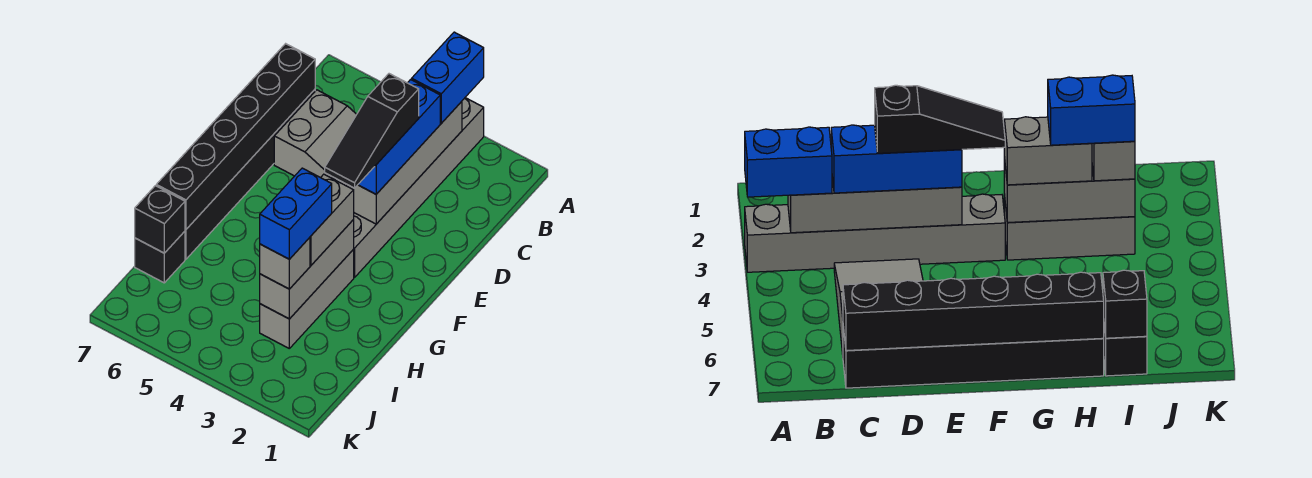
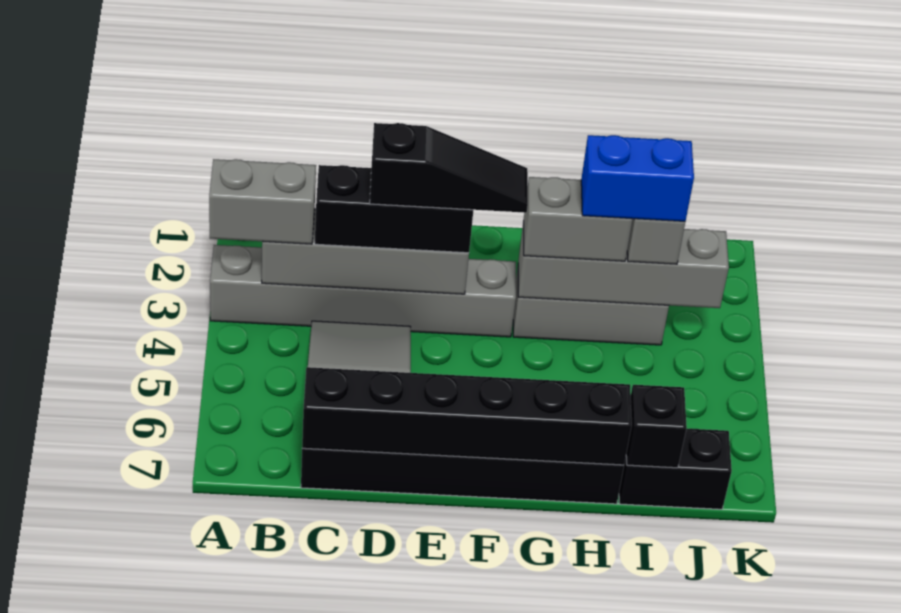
blue 1x2 brick [412,32,484,123] -> grey 1x2 brick [209,159,316,244]
blue 1x3 brick [358,80,440,194] -> black 1x3 brick [315,165,473,253]
grey 1x3 brick [260,220,354,319] -> grey 1x4 brick [518,220,729,308]
black 1x1 brick [135,231,185,283] -> black 1x2 brick [619,429,732,509]

